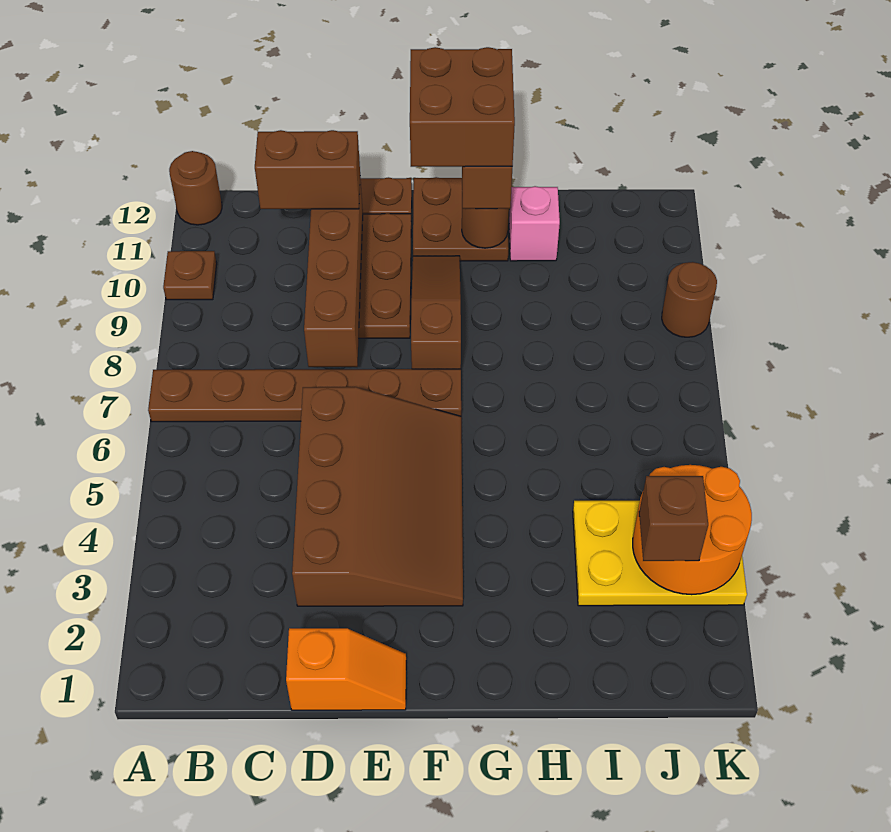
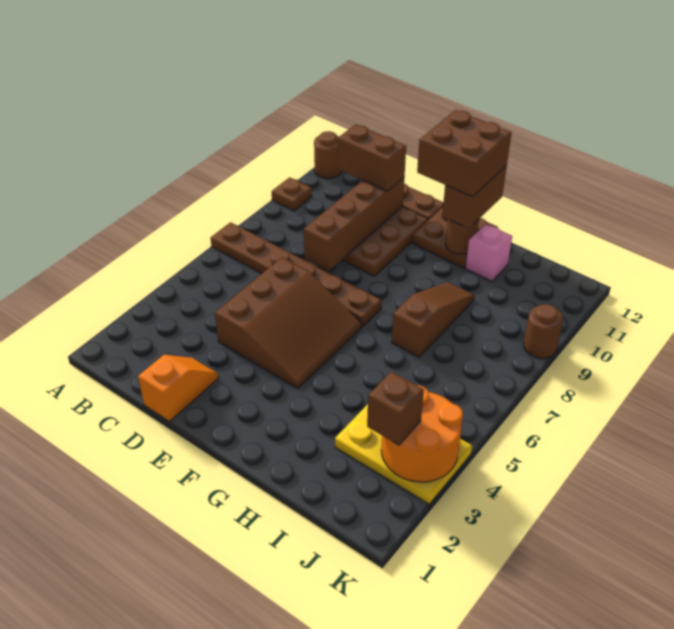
orange 1x2 slope [286,628,406,710] -> orange 1x2 slope turned to [138,355,218,421]
brown 3x4 slope [292,387,463,606] -> brown 3x3 slope [215,257,361,388]
brown 1x3 slope [411,256,461,369] -> brown 1x3 slope moved to [392,282,475,357]

